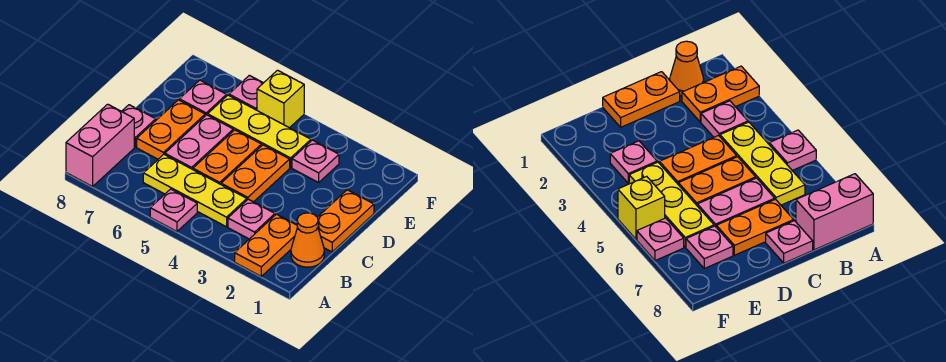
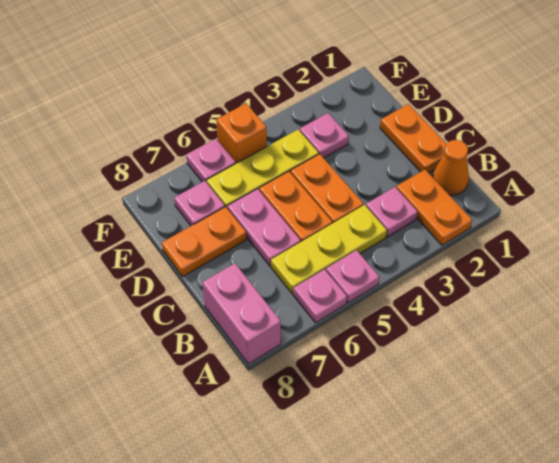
orange 1x2 plate [137,100,205,159] -> orange 1x2 plate turned to [162,207,246,277]
pink 1x1 plate [122,105,156,147] -> pink 1x1 plate moved to [293,269,347,323]
yellow 1x1 brick [257,70,304,128] -> orange 1x1 brick [216,104,267,163]

